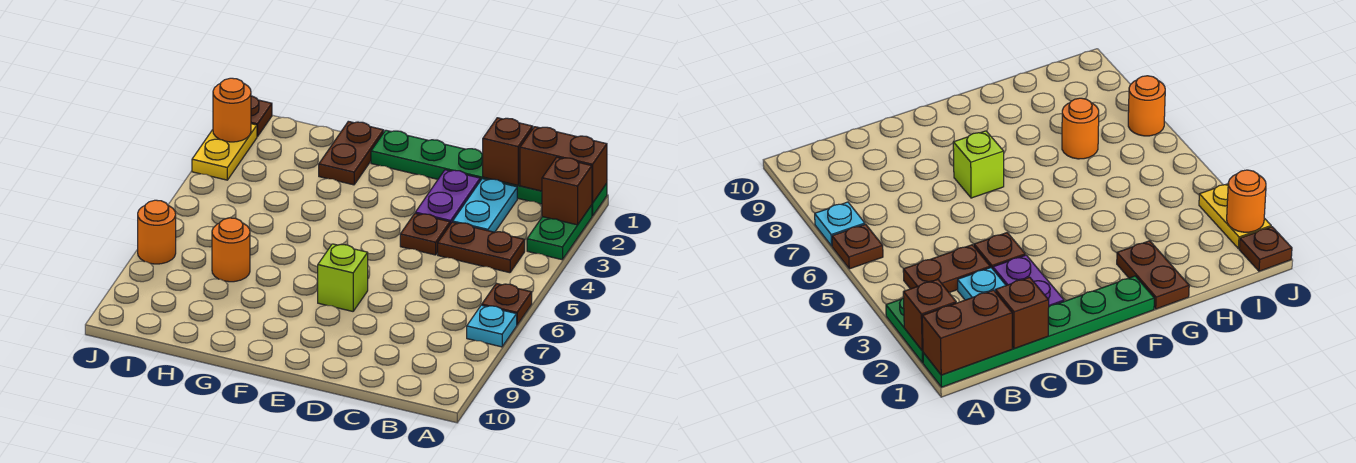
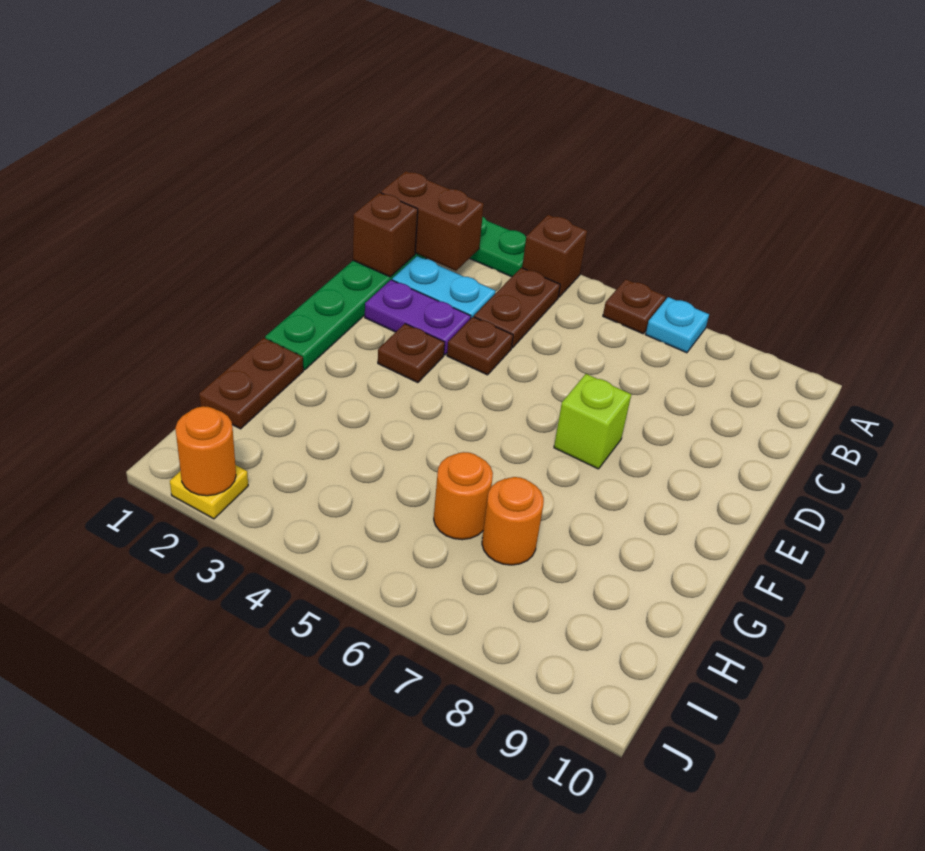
brown 1x2 brick [520,127,607,203] -> brown 1x2 brick turned to [381,171,484,271]
brown 1x1 brick [542,157,592,225] -> brown 1x1 brick moved to [522,215,587,297]
brown 1x2 plate [319,121,384,185] -> brown 1x2 plate turned to [199,338,303,429]
brown 1x1 plate [251,96,272,137] -> brown 1x1 plate moved to [378,324,445,383]
yellow 1x2 plate [192,124,257,180] -> yellow 1x1 plate [170,465,248,519]
orange 1x1 round brick [138,200,176,264] -> orange 1x1 round brick moved to [434,452,493,540]

